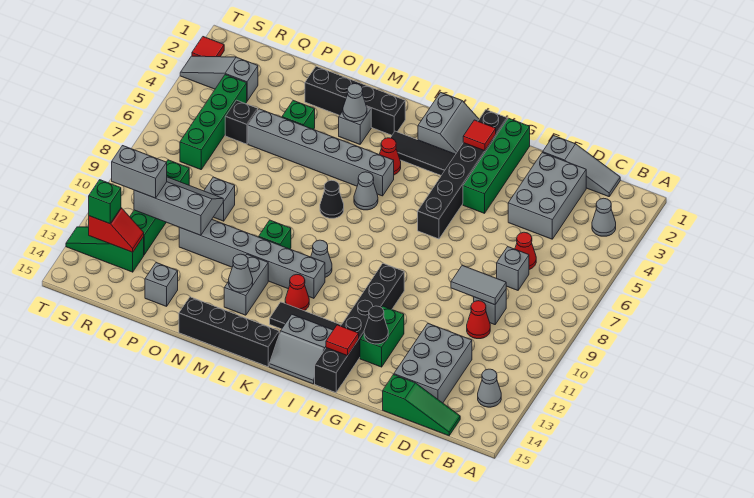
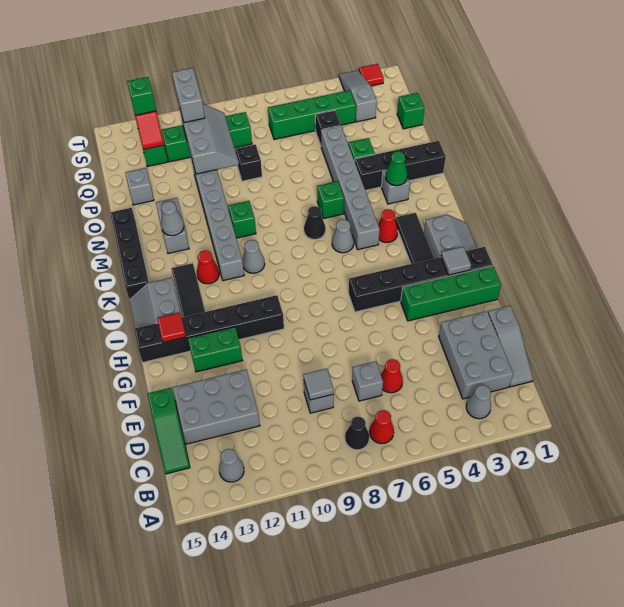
grey 2x3 brick [508,153,586,239] -> grey 2x3 brick turned to [439,311,513,399]
grey 1x2 tile [451,265,506,305] -> grey 1x1 tile [303,369,334,400]
red 1x1 cone [467,301,490,339] -> red 1x1 cone moved to [369,410,394,444]
black 1x1 cone [364,306,388,344] -> black 1x1 cone moved to [345,417,369,450]
red 1x1 tile [463,120,496,151] -> grey 1x1 tile [441,247,471,275]
grey 2x2 slope [418,92,479,154] -> grey 2x2 slope turned to [424,215,477,258]
black 1x4 brick [305,66,405,135] -> black 1x4 brick turned to [355,141,446,191]
grey 1x1 cone [343,84,367,122] -> green 1x1 cone [386,151,407,186]
none -> green 1x1 brick [317,181,344,219]
grey 1x2 brick [224,254,268,315] -> grey 1x2 brick turned to [156,198,189,253]
grey 1x1 brick [204,177,235,221] -> black 1x1 brick [235,144,262,181]
none -> green 1x1 brick [397,93,425,129]

